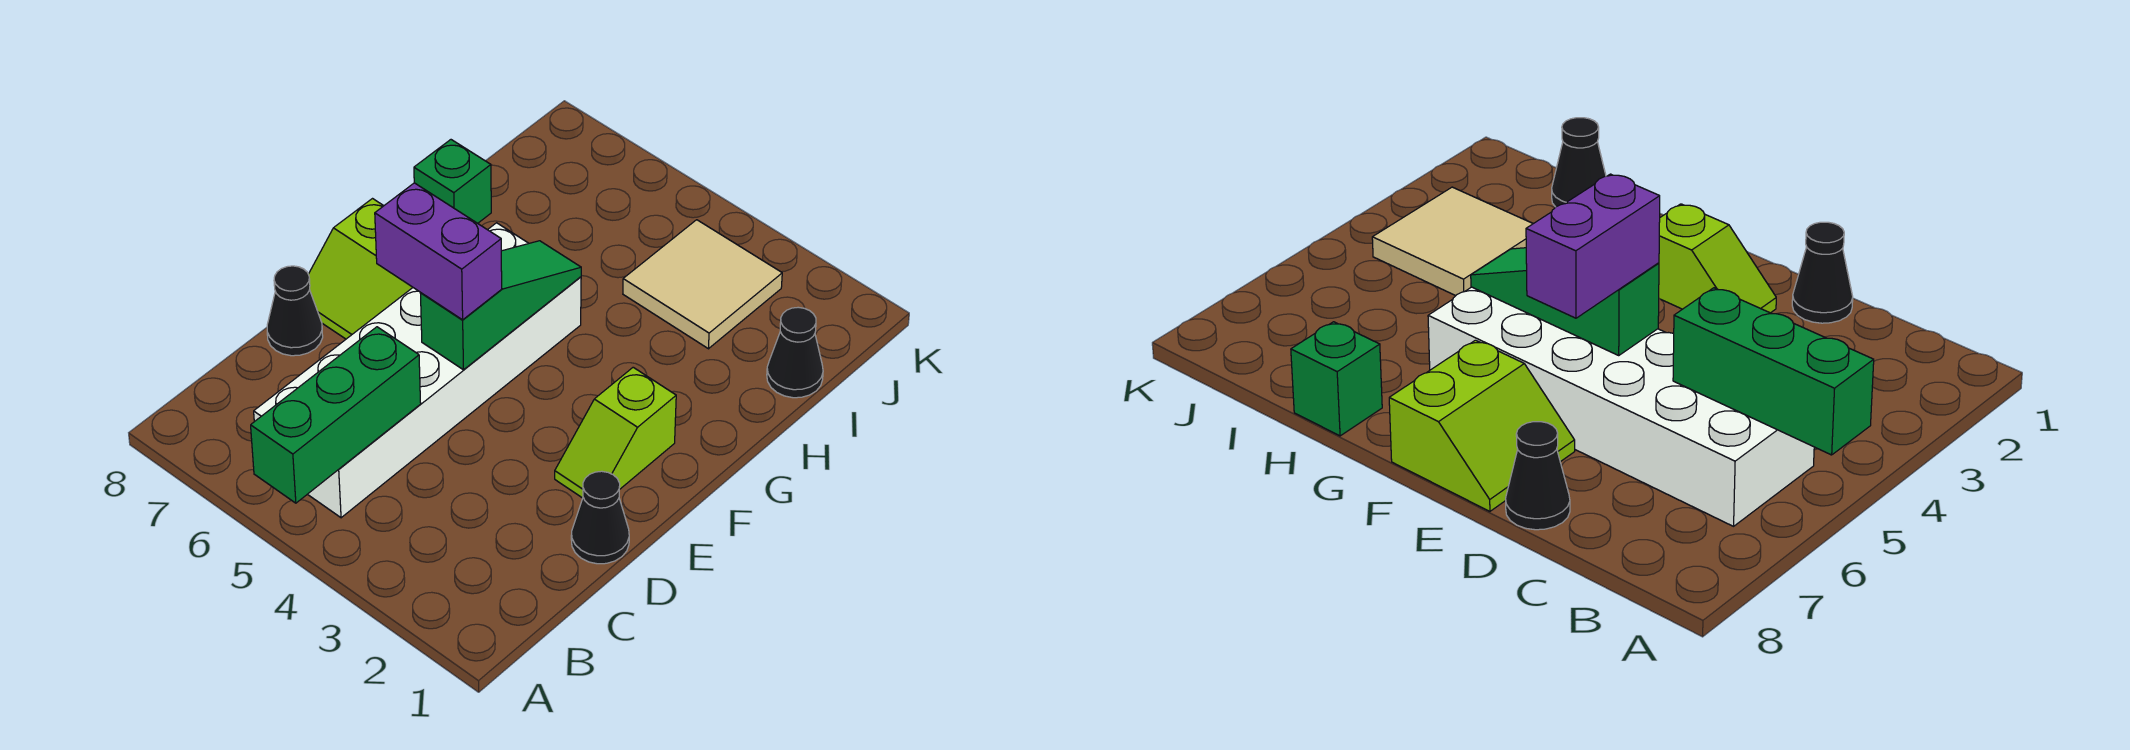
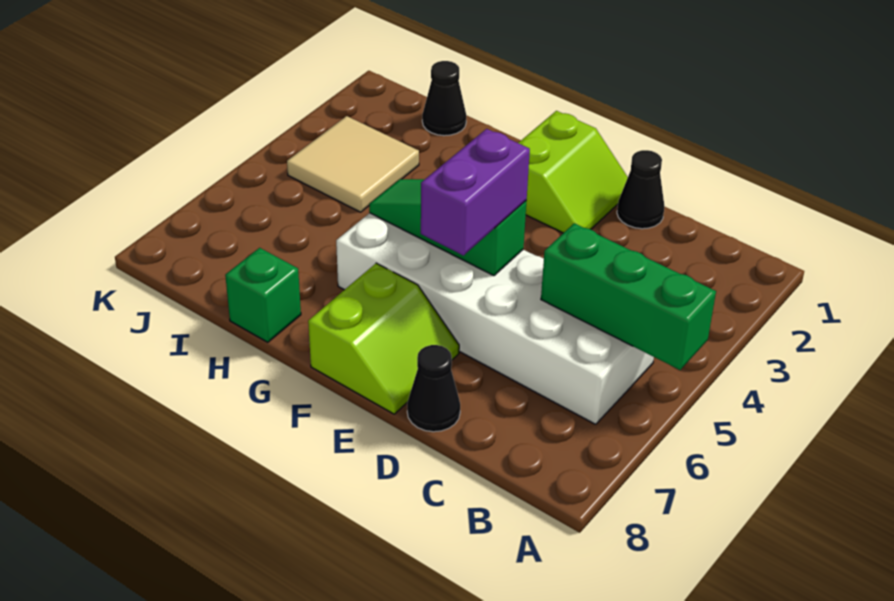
lime 1x2 slope [555,367,676,498] -> lime 2x2 slope [519,111,628,233]

